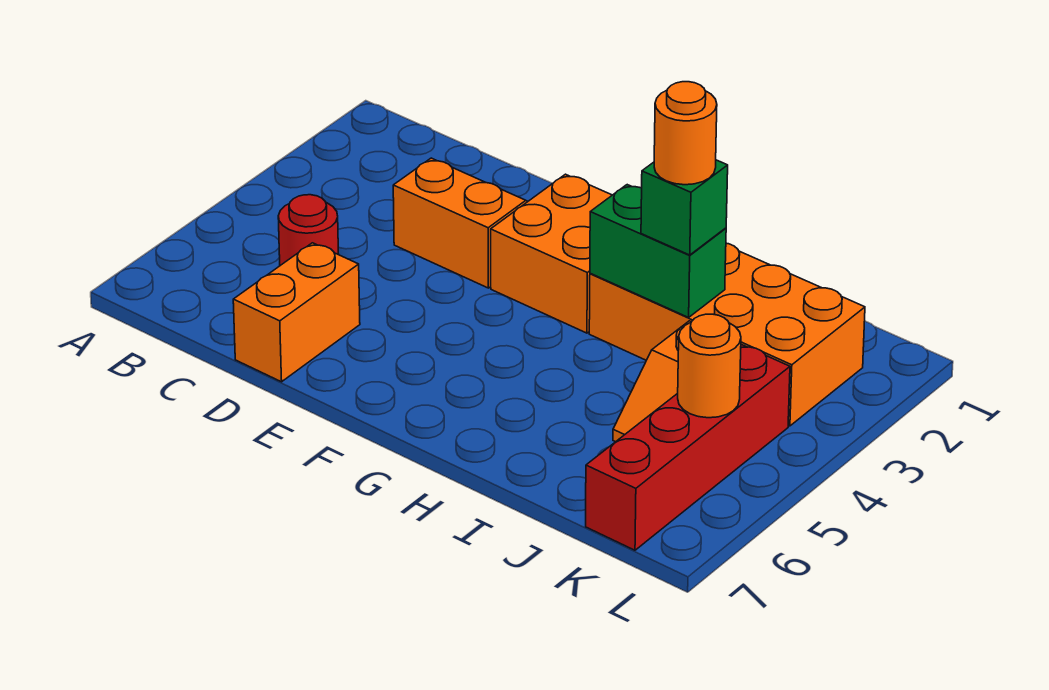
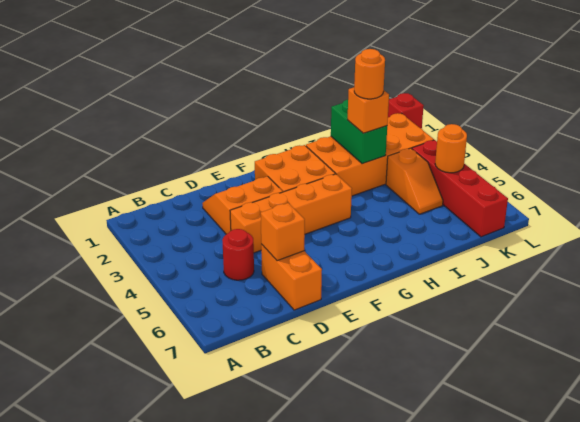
none -> orange 1x4 brick [230,174,352,253]
none -> orange 1x1 brick [261,203,305,261]
green 1x2 brick [590,185,726,317] -> green 1x2 brick turned to [331,100,387,164]
green 1x1 brick [641,160,728,255] -> orange 1x1 brick [348,87,389,133]
none -> red 1x1 brick [388,93,424,129]

